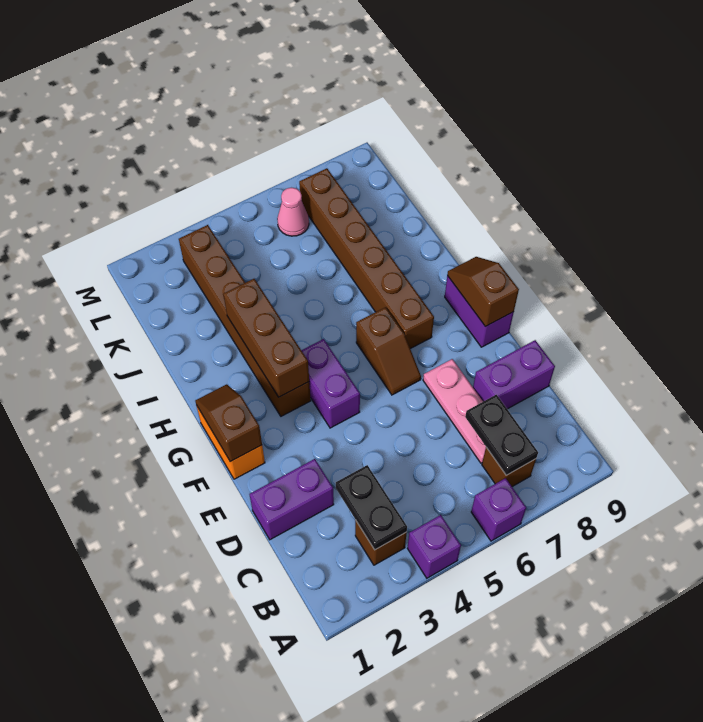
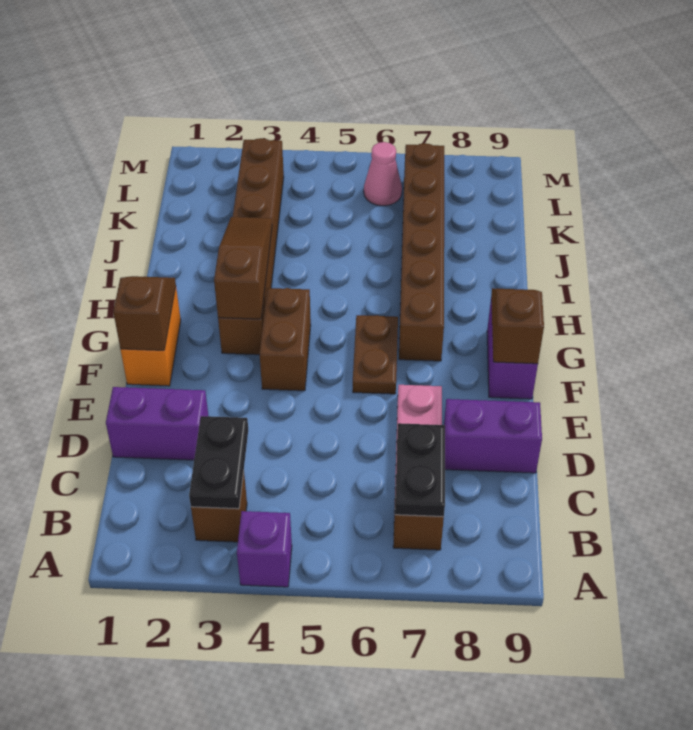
purple 1x1 brick [471,478,526,541] -> none
purple 1x2 brick [301,339,360,428] -> brown 1x2 brick [260,288,311,391]
brown 1x2 slope [356,307,421,395] -> brown 1x2 plate [353,315,398,394]
brown 1x3 brick [223,279,309,397] -> brown 1x3 slope [214,217,272,319]

